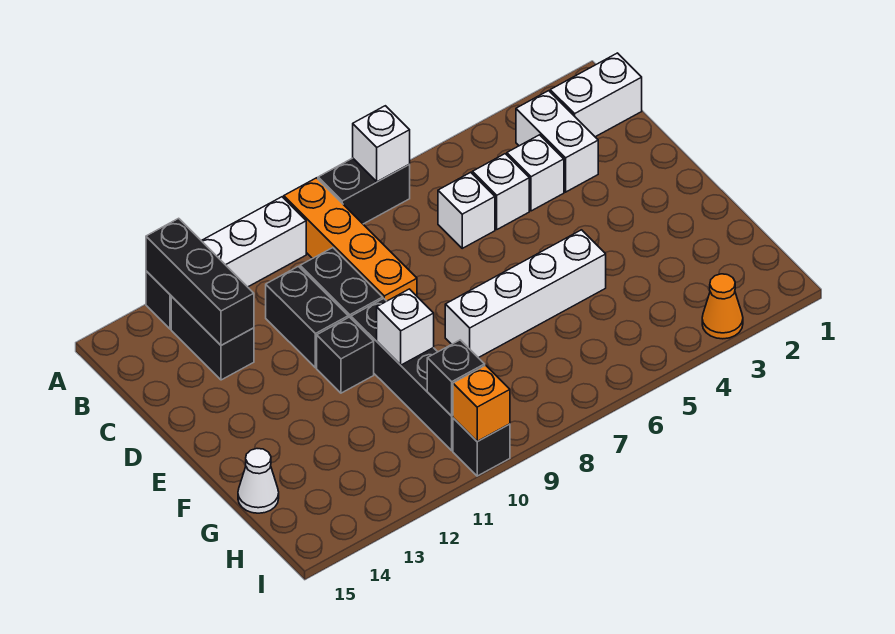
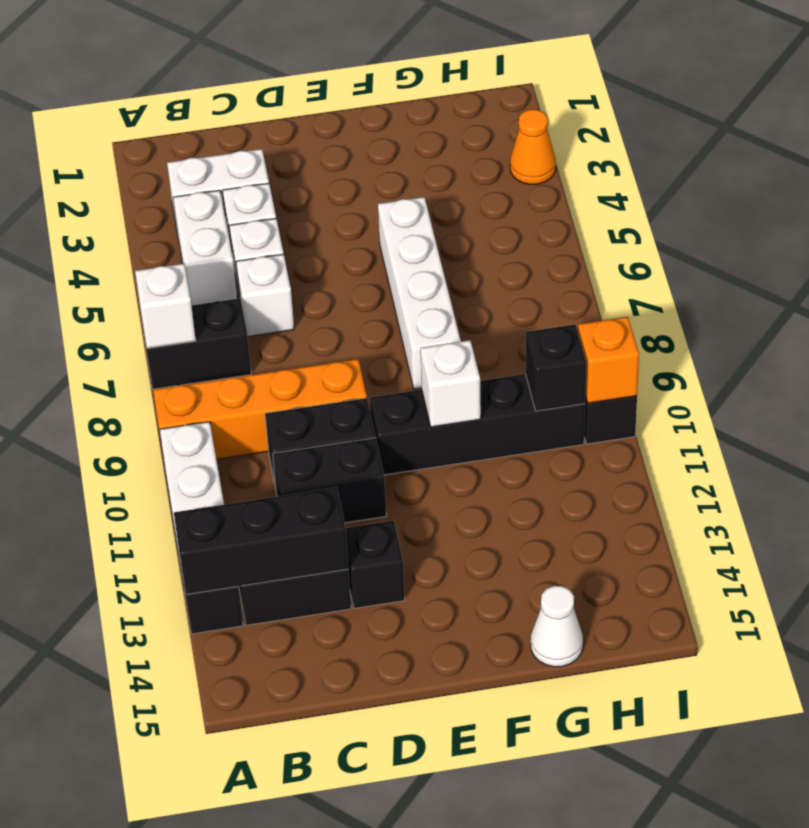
black 1x2 brick [318,158,410,224] -> black 1x2 brick turned to [143,298,251,389]
white 1x2 brick [550,53,642,137] -> white 1x2 brick moved to [173,190,237,305]
black 1x1 brick [317,317,374,393] -> black 1x1 brick moved to [346,520,405,608]

